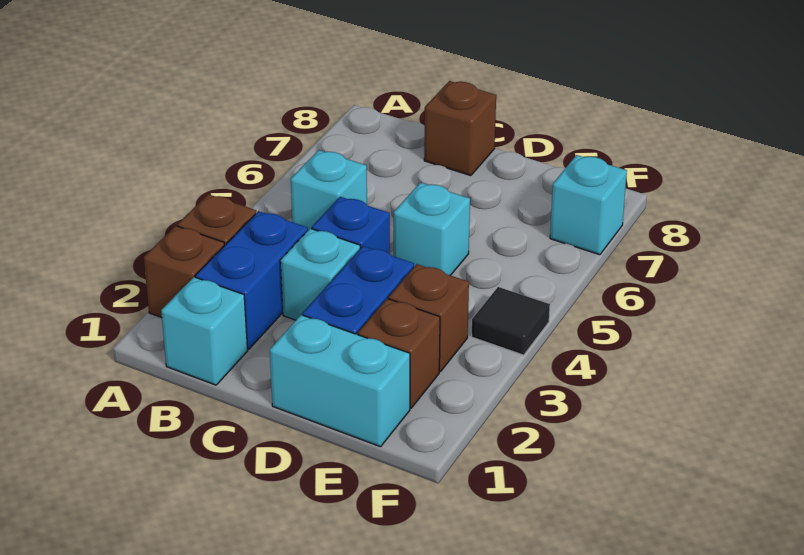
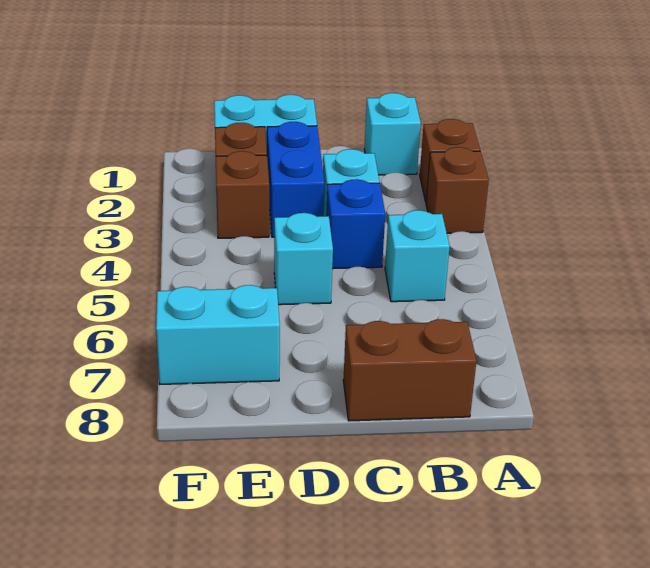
blue 1x2 brick [195,211,308,349] -> none
brown 1x1 brick [424,81,496,176] -> brown 1x2 brick [343,319,476,421]
black 1x1 tile [472,287,550,355] -> none
cyan 1x1 brick [550,155,627,255] -> cyan 1x2 brick [156,285,280,384]

